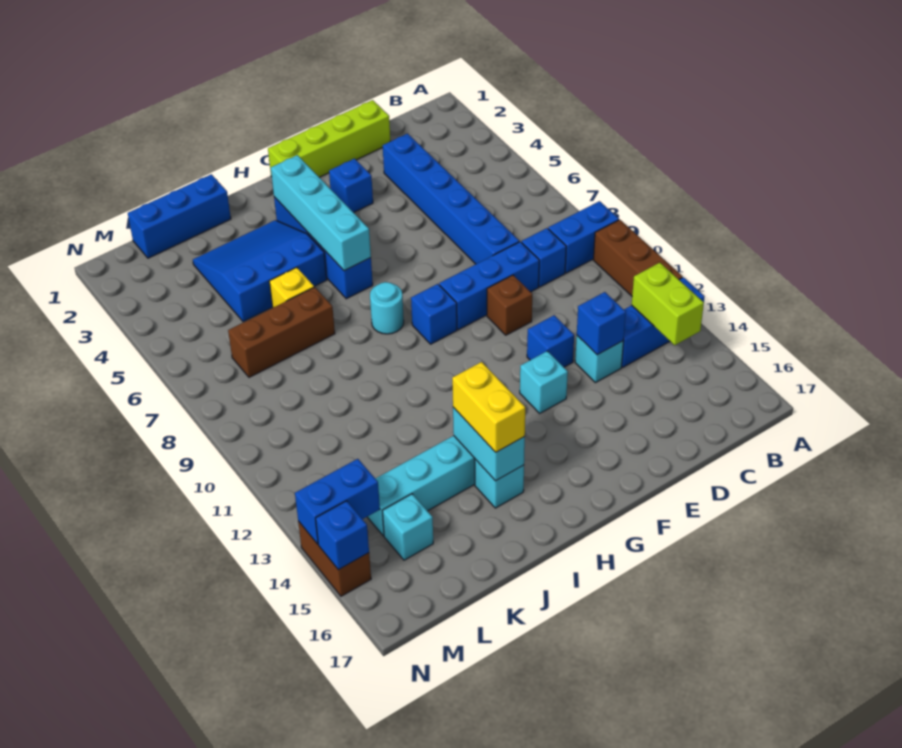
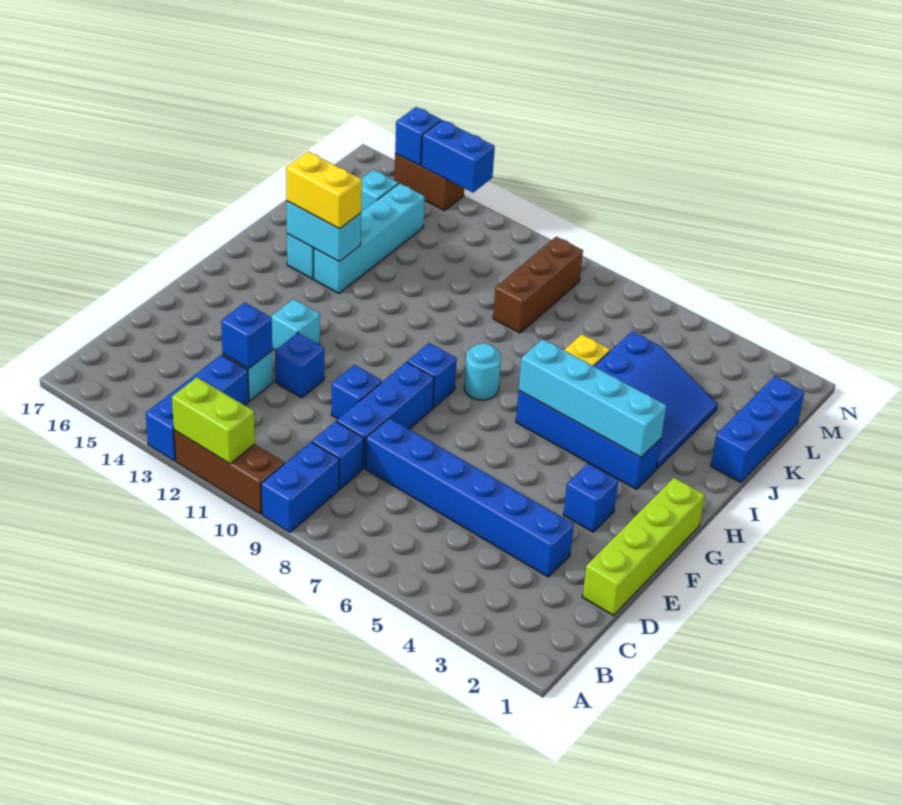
lime 1x2 brick [632,263,704,345] -> lime 1x2 brick moved to [172,377,255,464]
brown 1x1 brick [487,275,532,335] -> blue 1x1 brick [331,365,382,419]
brown 1x3 brick [228,287,335,377] -> brown 1x3 brick moved to [493,237,583,333]
blue 1x2 brick [295,459,380,544] -> blue 1x2 brick turned to [421,120,495,192]

